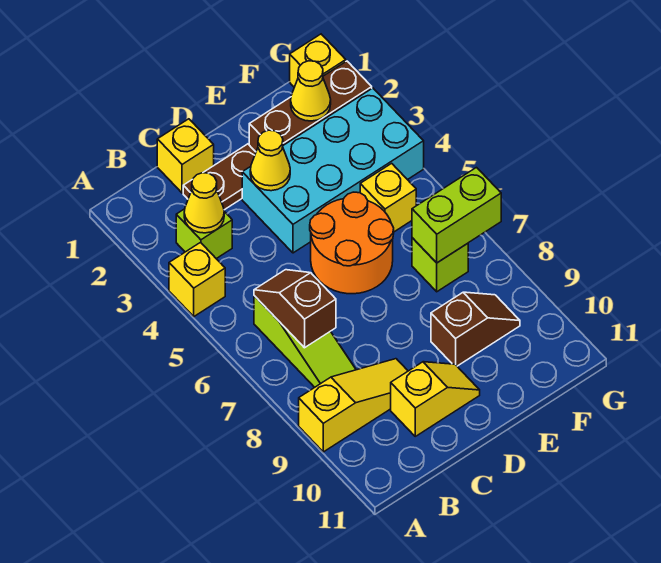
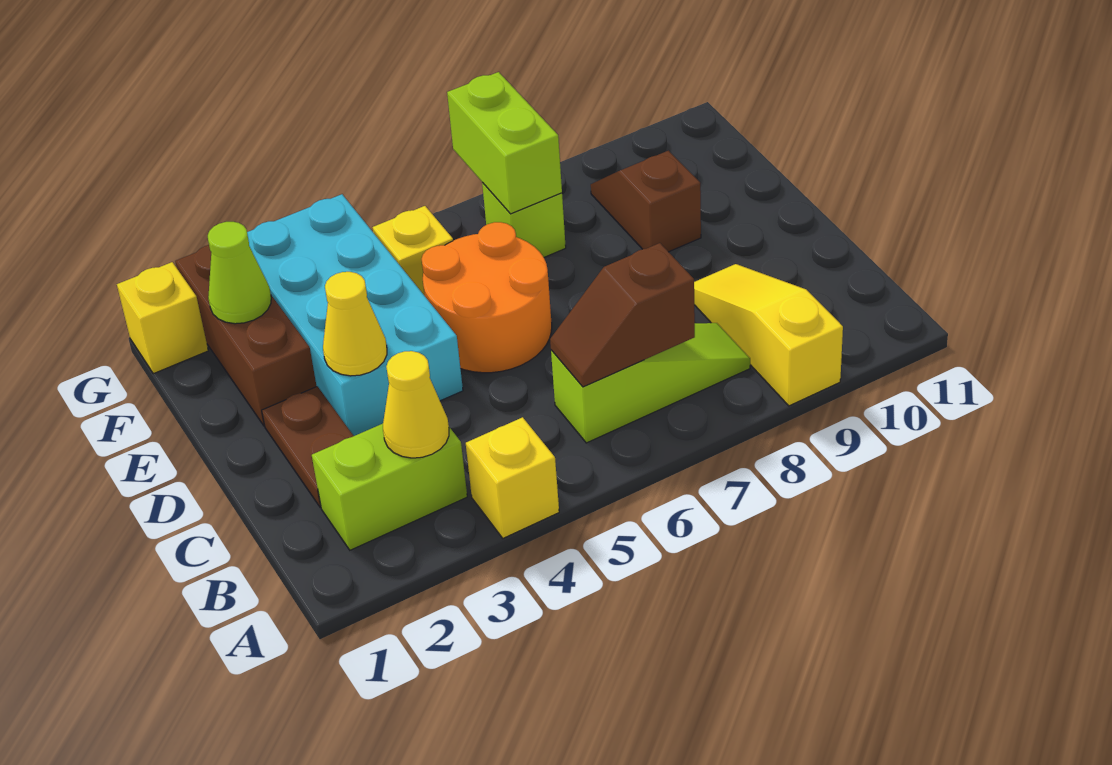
lime 1x1 brick [176,209,232,259] -> lime 1x2 brick [312,424,467,550]
yellow 1x1 brick [157,119,214,193] -> none
yellow 1x2 slope [391,362,480,436] -> none
yellow 1x1 cone [291,61,331,121] -> lime 1x1 cone [208,222,271,324]

